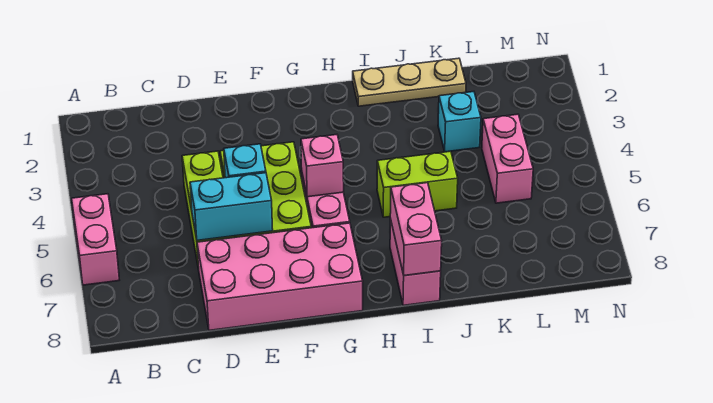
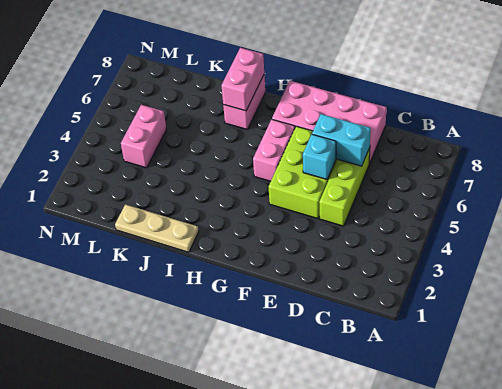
pink 1x2 brick [72,194,119,285] -> none
pink 1x1 brick [301,135,344,197] -> none
lime 1x2 brick [377,151,458,217] -> none
cyan 1x1 brick [438,92,481,152] -> none

